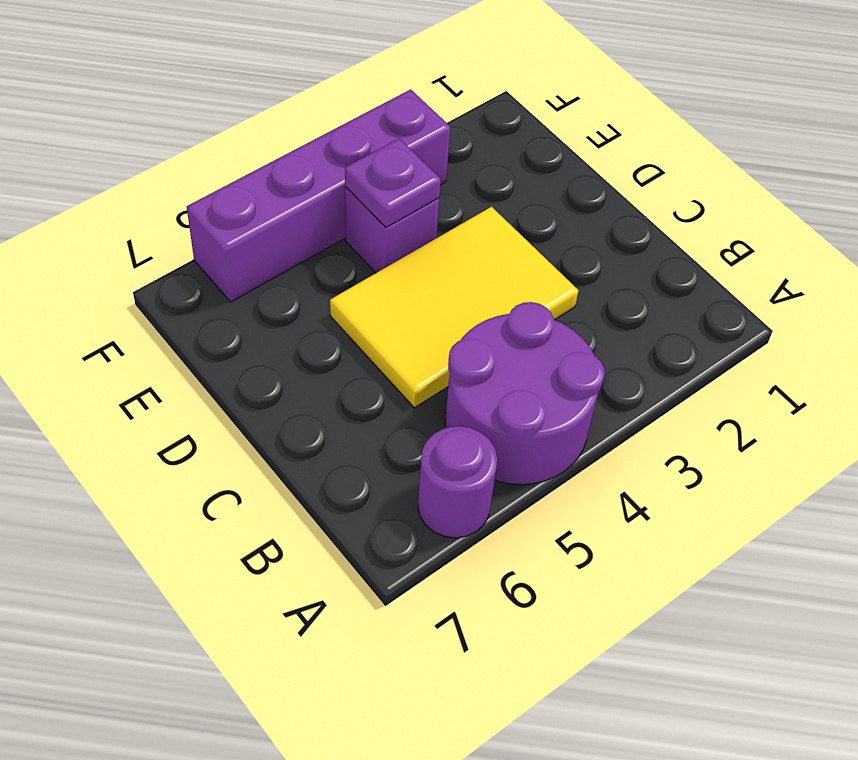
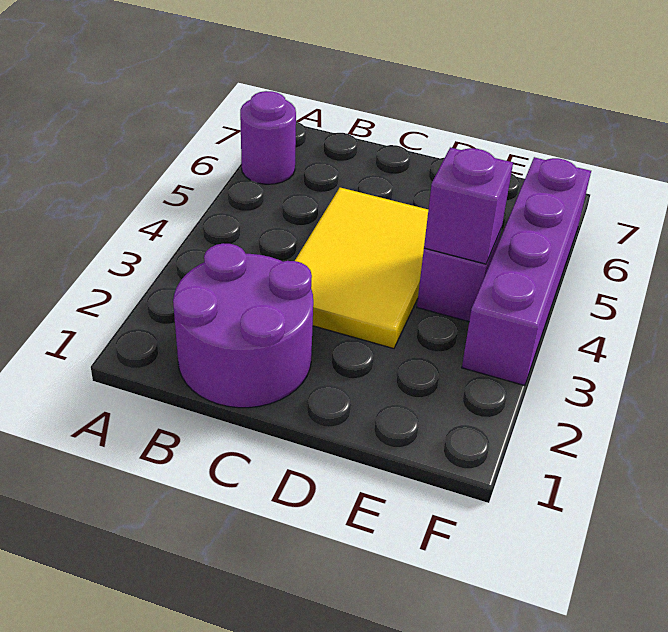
purple 2x2 round brick [445,302,605,485] -> purple 2x2 round brick moved to [173,243,313,408]
purple 1x1 plate [345,139,441,227] -> purple 1x1 brick [424,148,513,264]

